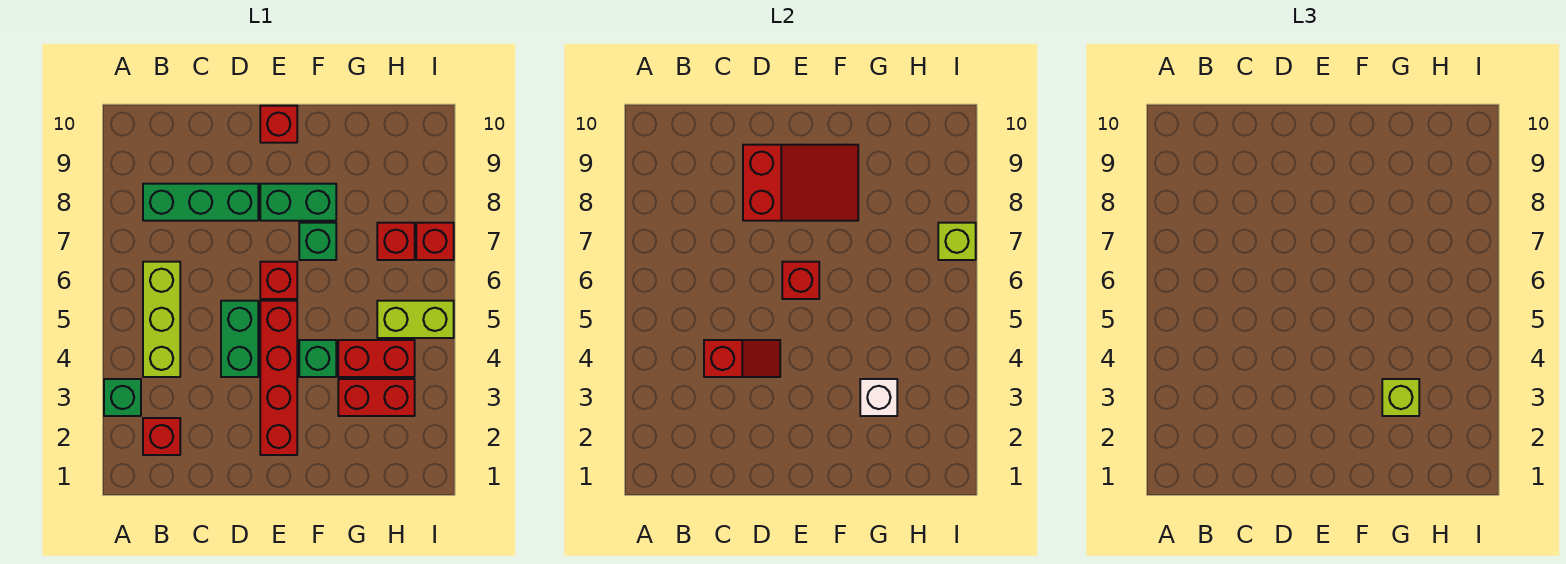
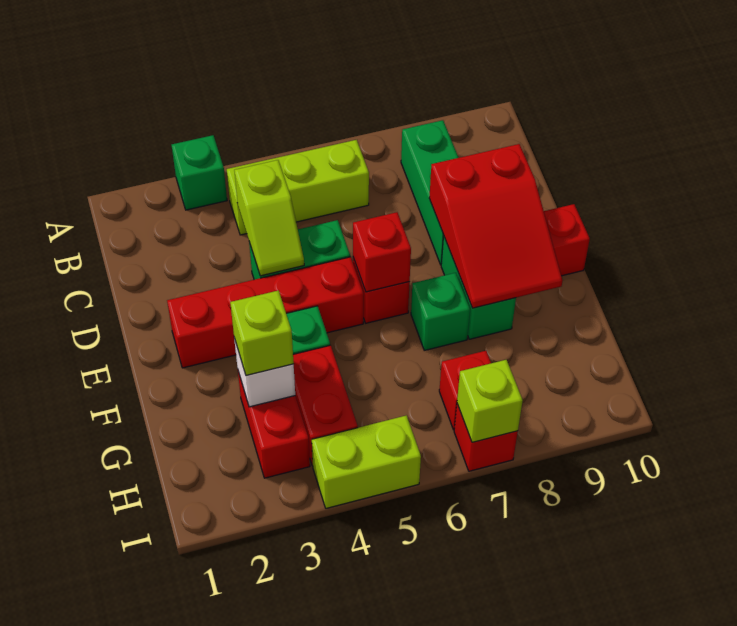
red 1x1 brick [143,418,180,455] -> none
red 1x2 slope [704,340,780,377] -> lime 1x2 slope [234,160,304,276]
lime 1x2 brick [377,301,454,338] -> lime 1x2 brick turned to [312,415,421,508]

